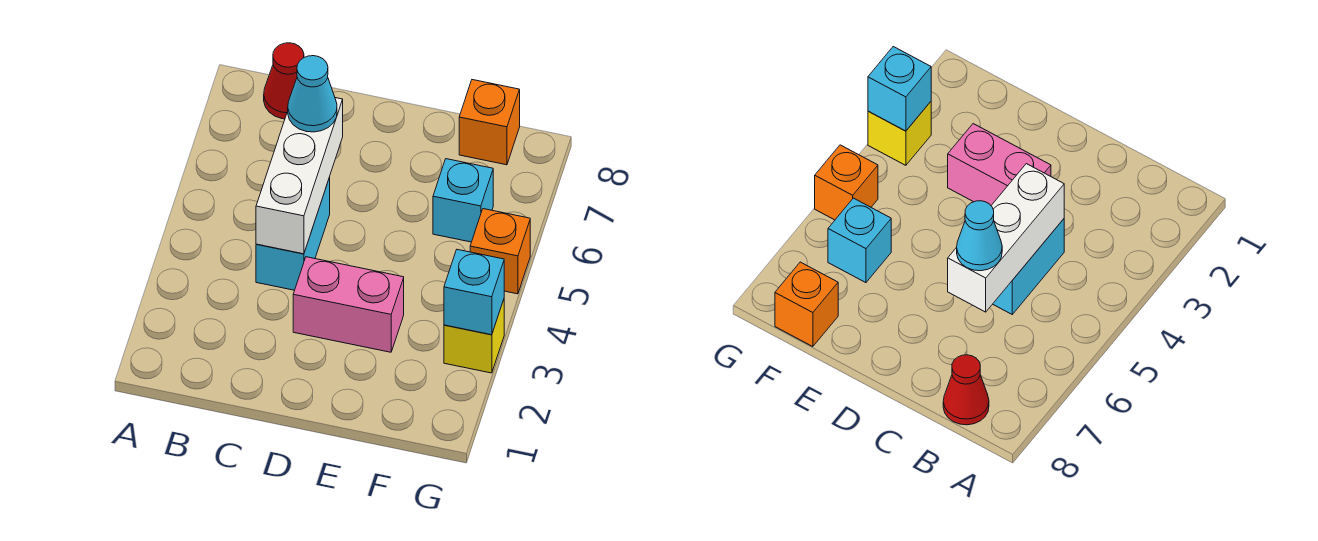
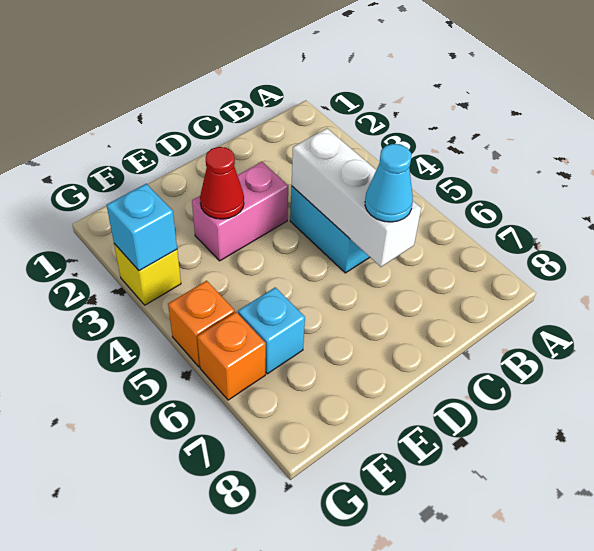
red 1x1 cone [264,43,304,119] -> red 1x1 cone moved to [200,147,244,219]
orange 1x1 brick [459,80,520,165] -> orange 1x1 brick moved to [197,312,266,400]

